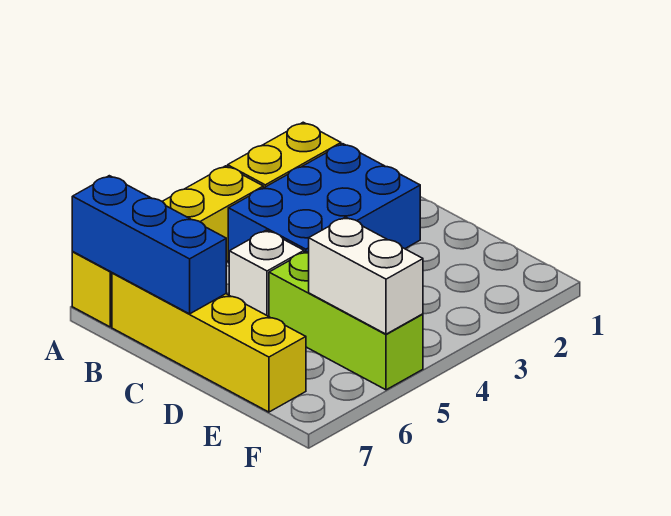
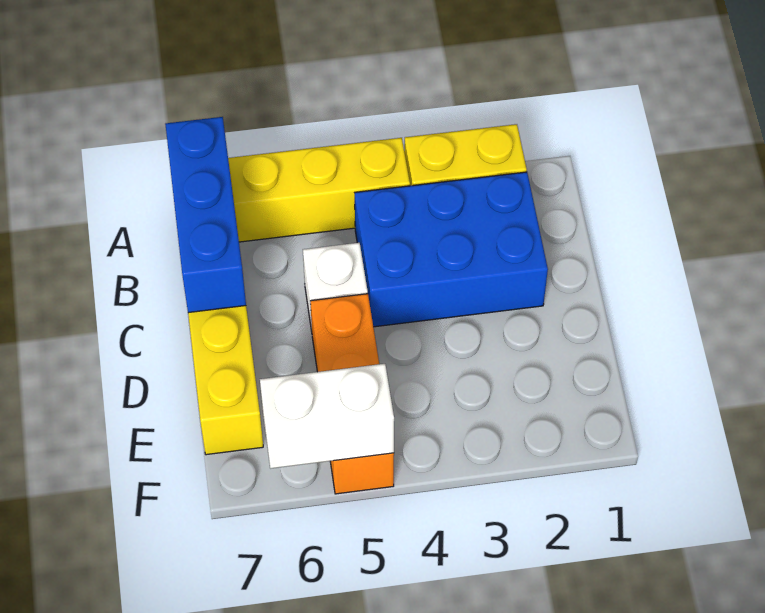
lime 1x3 brick [269,252,423,390] -> orange 1x3 brick [310,294,394,494]
white 1x2 brick [309,217,423,334] -> white 1x2 brick turned to [260,364,394,468]

